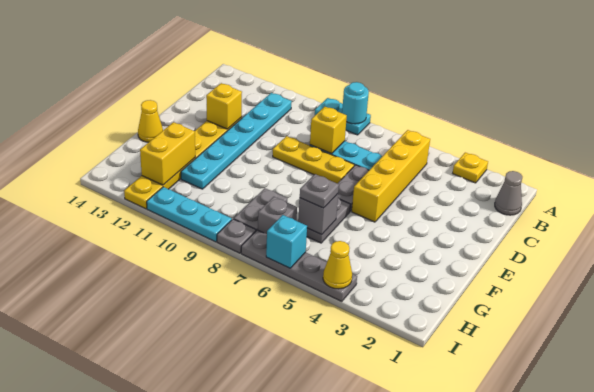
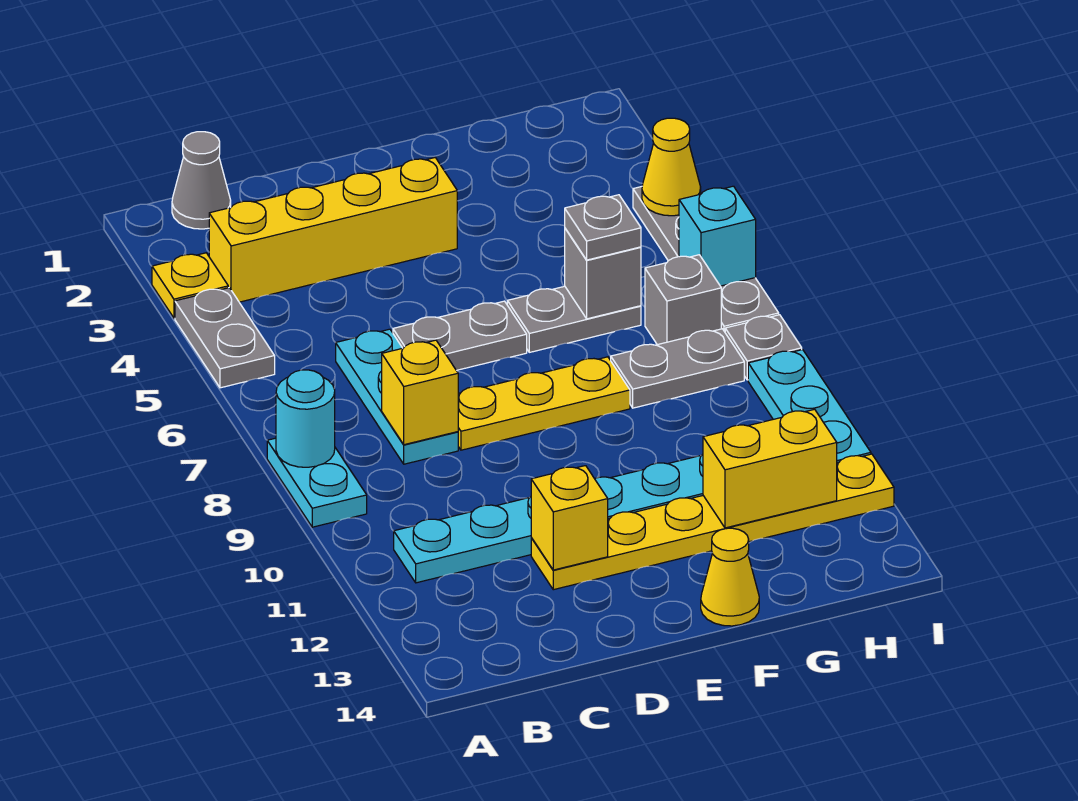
none -> grey 1x2 plate [175,288,275,388]
yellow 1x4 brick [352,130,430,222] -> yellow 1x4 brick moved to [209,158,457,302]
yellow 1x3 plate [273,136,354,184] -> yellow 1x3 plate turned to [458,357,630,450]

